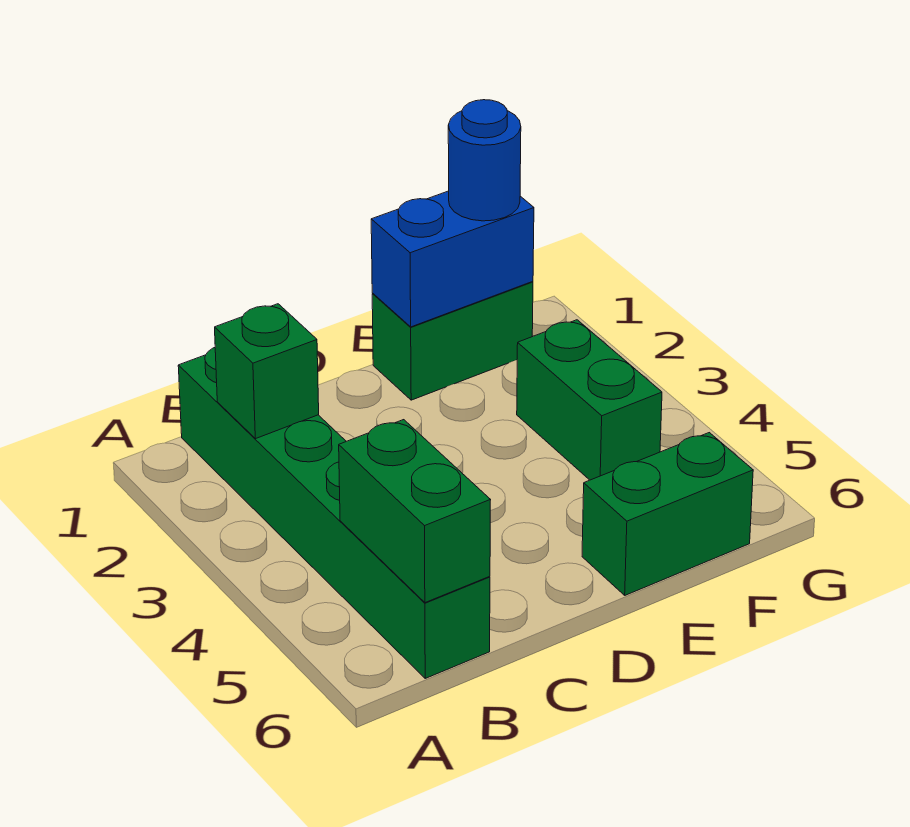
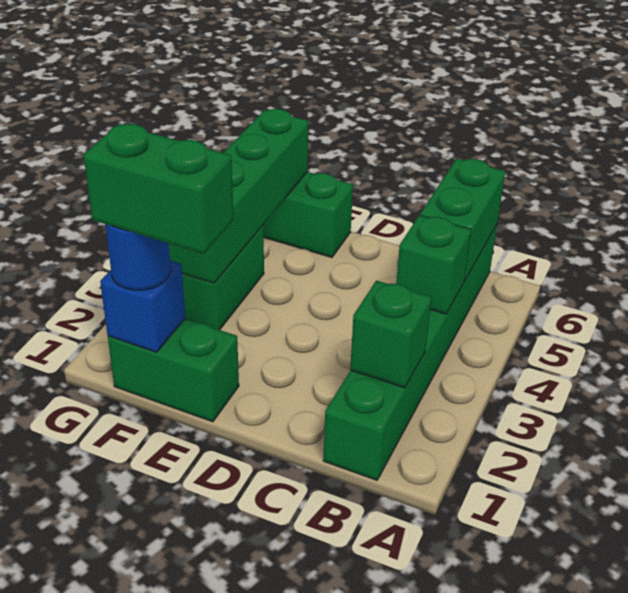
none -> green 1x1 brick [396,215,471,314]
blue 1x2 brick [371,191,534,327] -> blue 1x1 brick [100,260,185,352]
none -> green 1x2 brick [84,124,233,254]
none -> green 1x4 brick [168,109,309,283]

